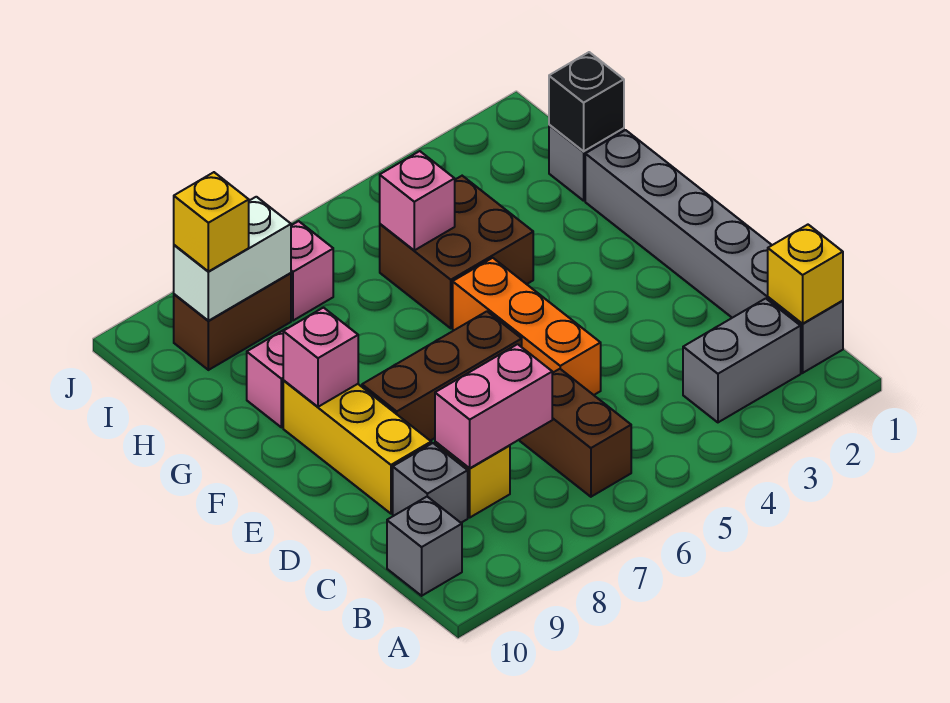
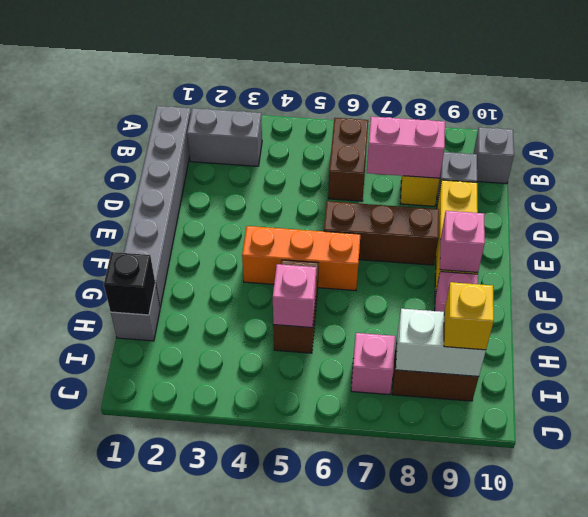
yellow 1x1 brick [768,225,843,324] -> none
orange 1x3 brick [453,258,601,395] -> orange 1x3 brick turned to [242,226,360,291]
brown 2x2 brick [380,176,533,328] -> brown 1x2 brick [273,260,319,353]

